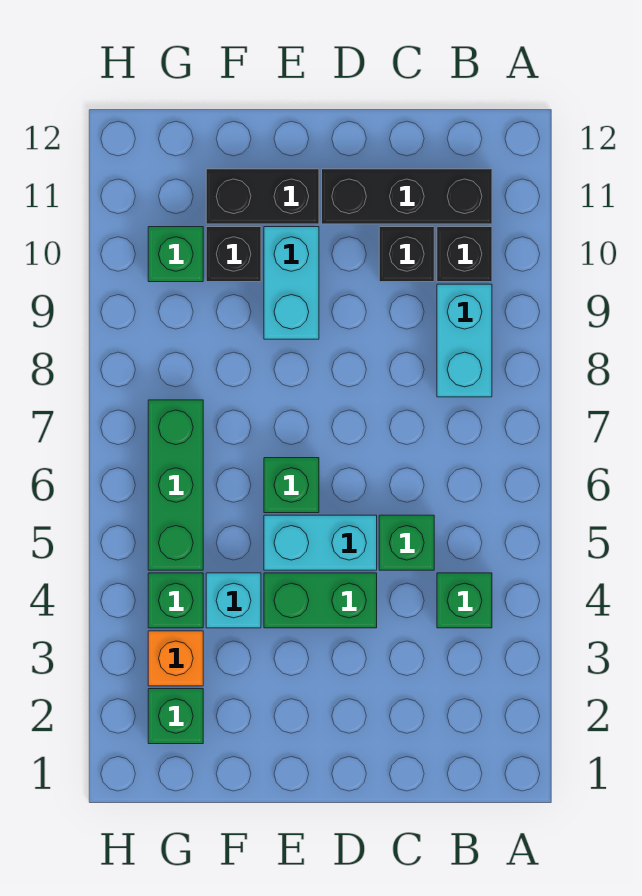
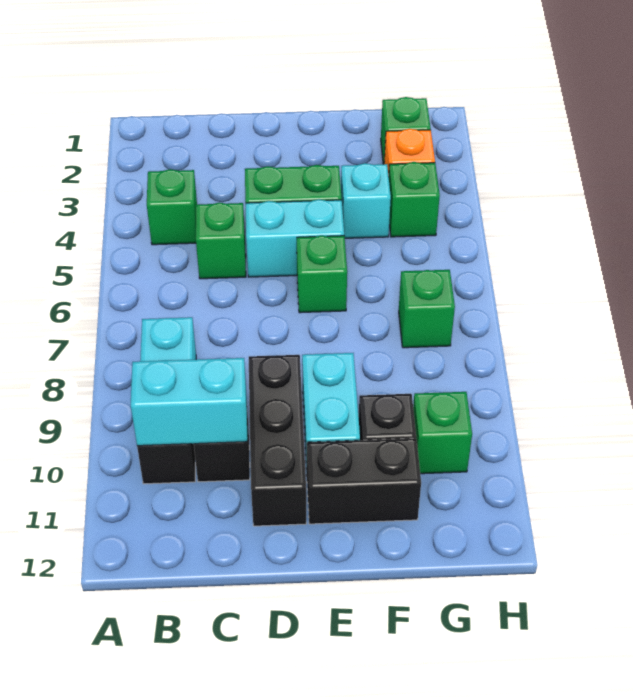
none -> cyan 1x2 brick [131,358,247,446]
black 1x3 brick [322,169,492,224] -> black 1x3 brick turned to [249,355,306,526]
green 1x3 brick [148,400,203,570] -> green 1x1 brick [399,270,455,348]

